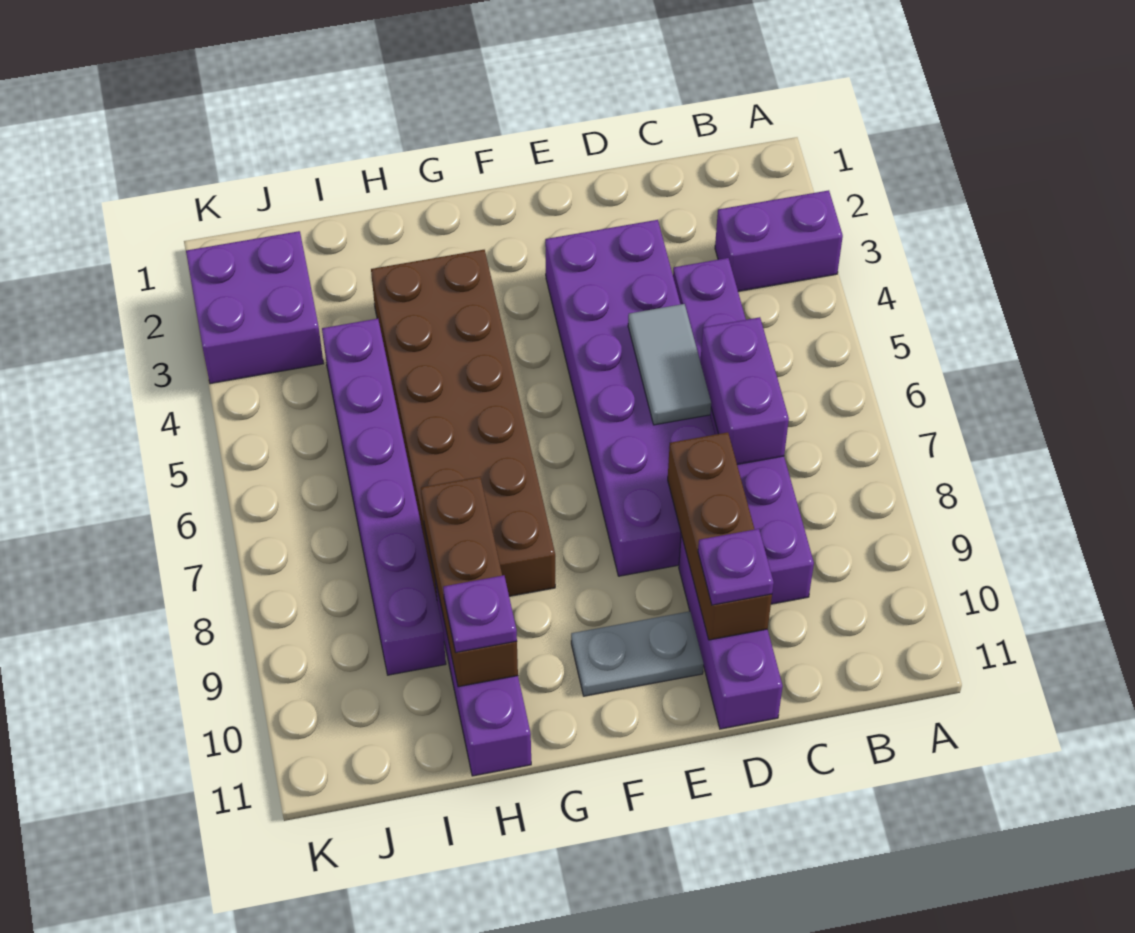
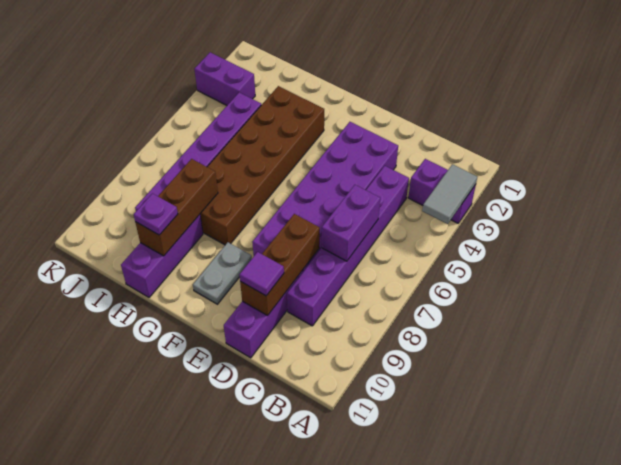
grey 1x2 tile [628,304,711,425] -> grey 1x2 tile moved to [422,164,477,224]
purple 1x1 plate [698,529,774,605] -> purple 1x1 tile [240,252,284,296]
grey 1x2 plate [571,611,704,696] -> grey 1x2 plate turned to [193,242,252,304]
purple 2x2 brick [186,231,324,384] -> purple 1x2 brick [195,52,255,105]

